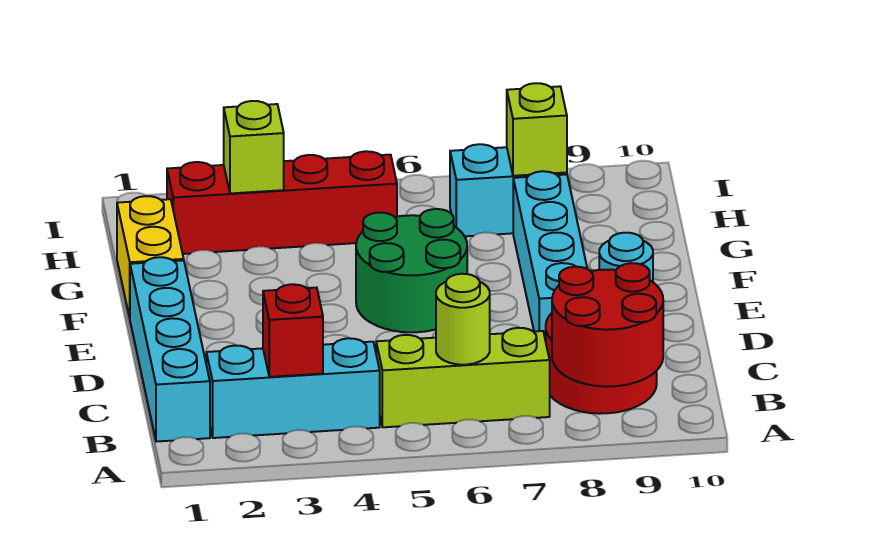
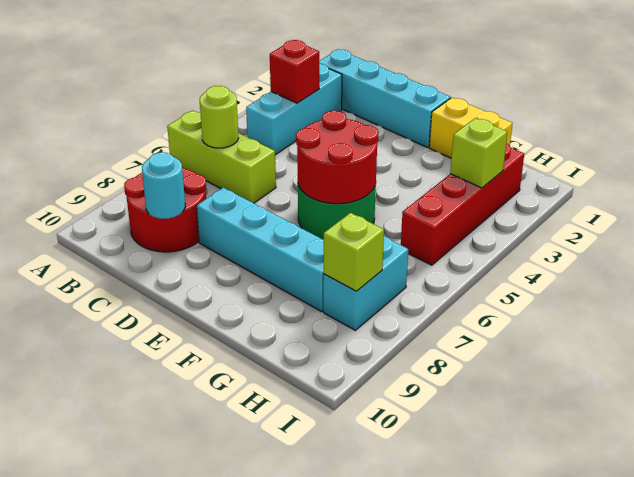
red 2x2 round brick [552,263,663,387] -> red 2x2 round brick moved to [296,111,379,204]
lime 1x3 brick [376,328,550,427] -> lime 1x3 brick turned to [167,111,276,203]

